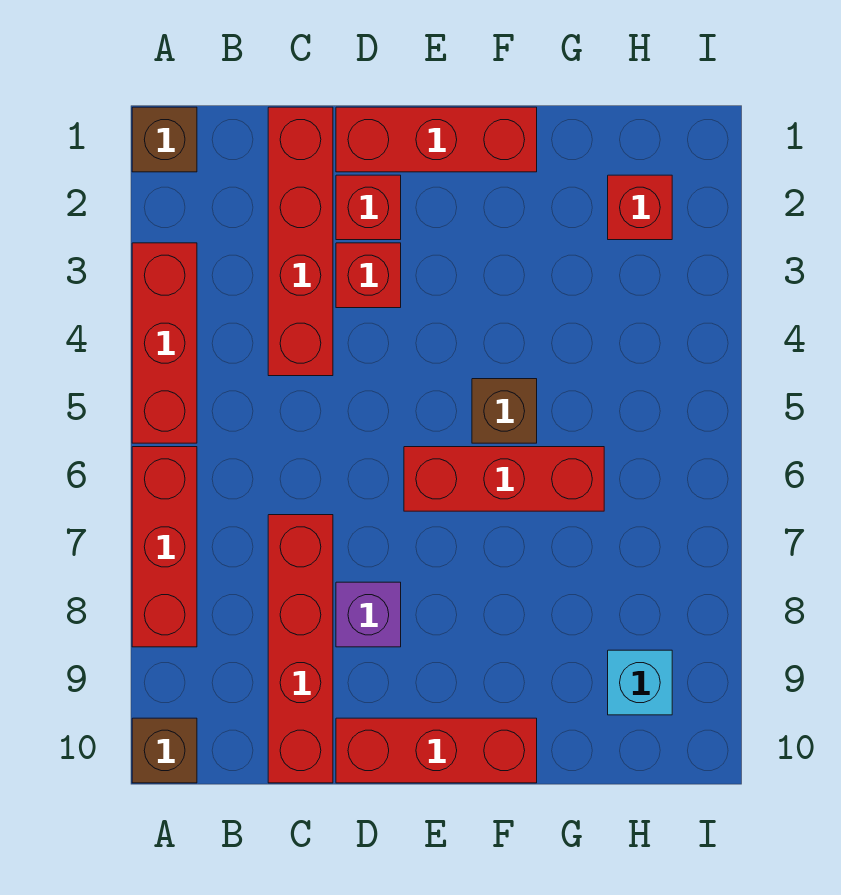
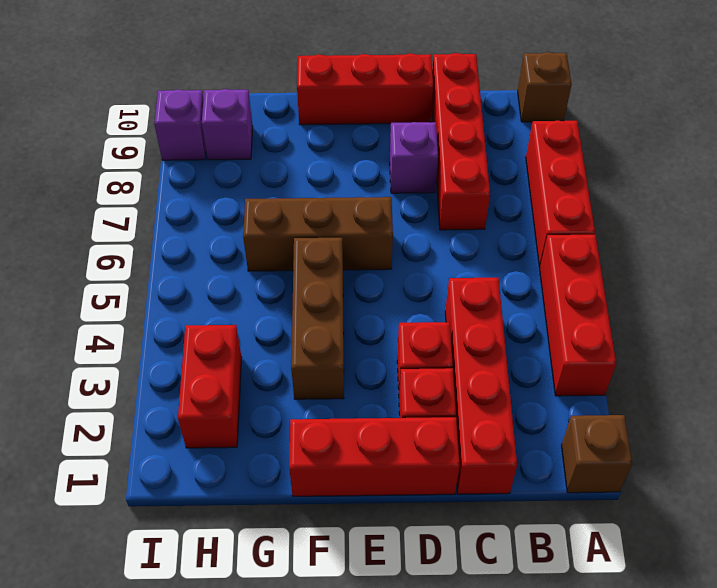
red 1x3 brick [404,447,604,511] -> brown 1x3 brick [243,197,393,271]
brown 1x1 brick [472,379,537,443] -> brown 1x3 brick [291,238,344,399]
red 1x1 brick [608,175,672,240] -> red 1x2 brick [178,325,242,448]
cyan 1x1 brick [608,650,672,715] -> purple 1x1 brick [202,89,253,160]
none -> purple 1x1 brick [154,90,206,160]

